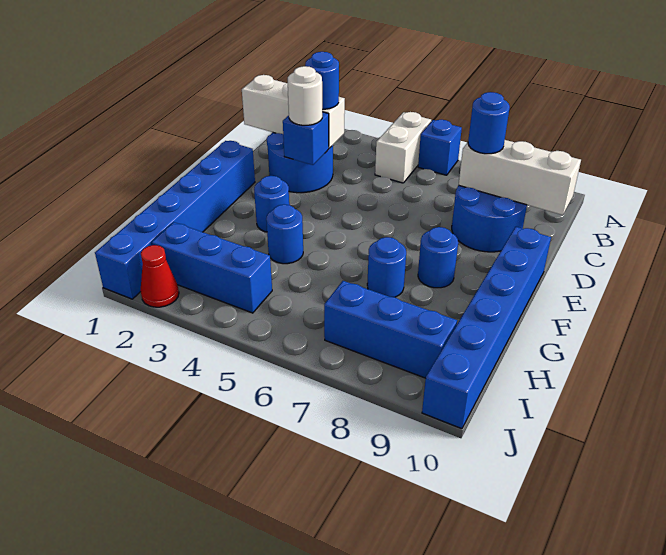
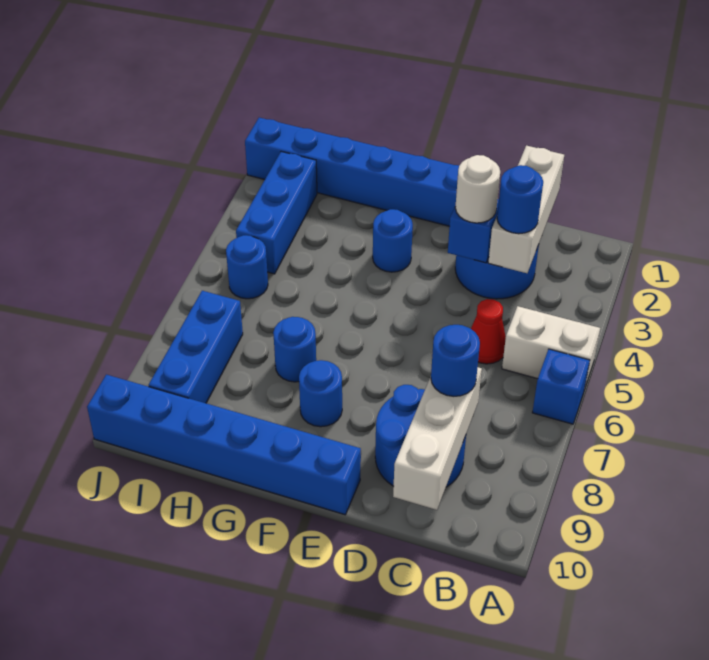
blue 1x1 round brick [266,204,303,264] -> blue 1x1 round brick moved to [226,235,268,299]
red 1x1 cone [140,245,179,307] -> red 1x1 cone moved to [471,299,506,364]

